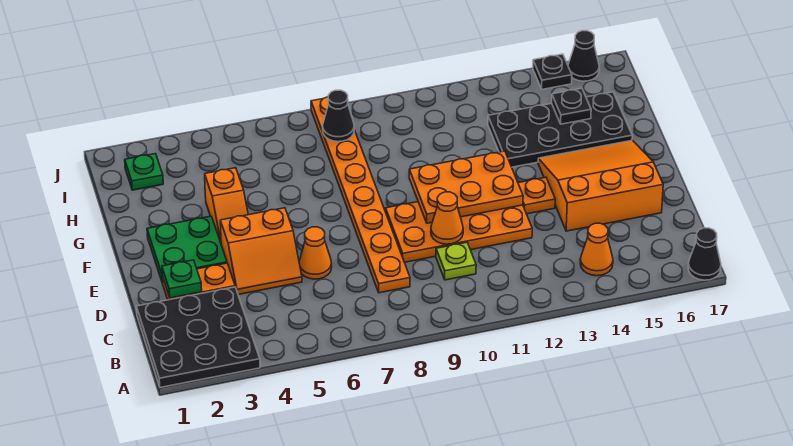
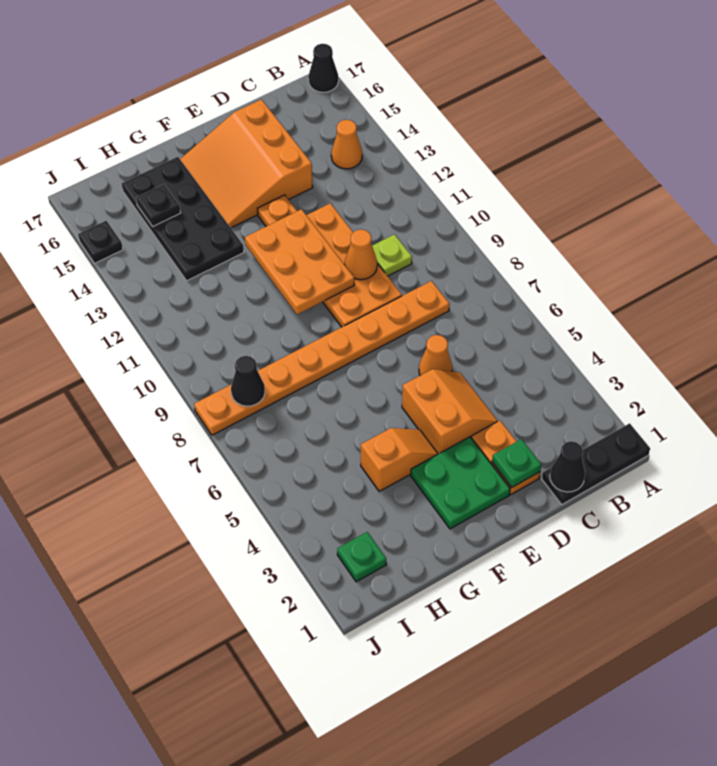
black 3x3 plate [136,287,260,387] -> black 1x3 plate [542,423,650,505]
black 1x1 cone [568,31,599,81] -> black 1x1 cone moved to [550,441,585,492]

